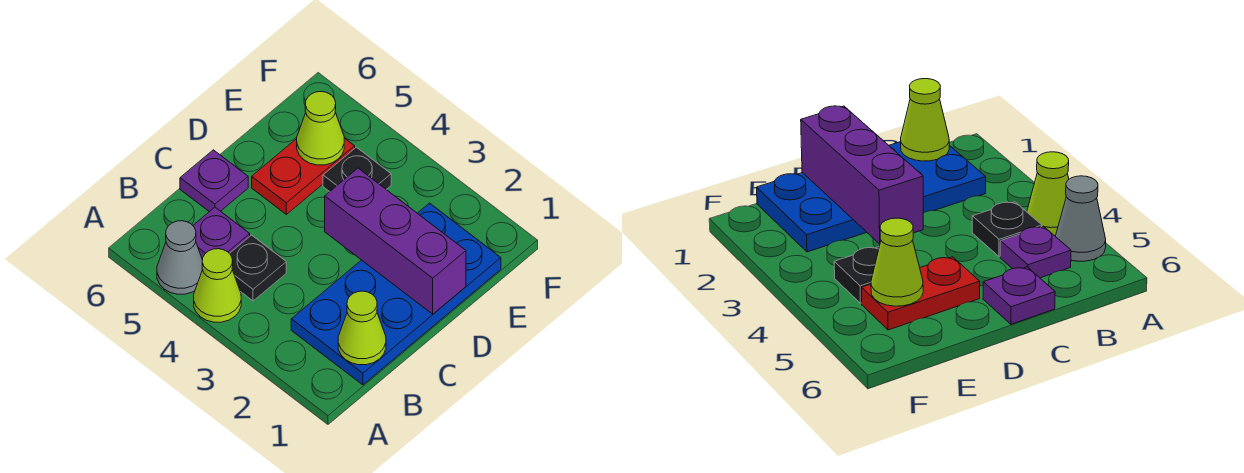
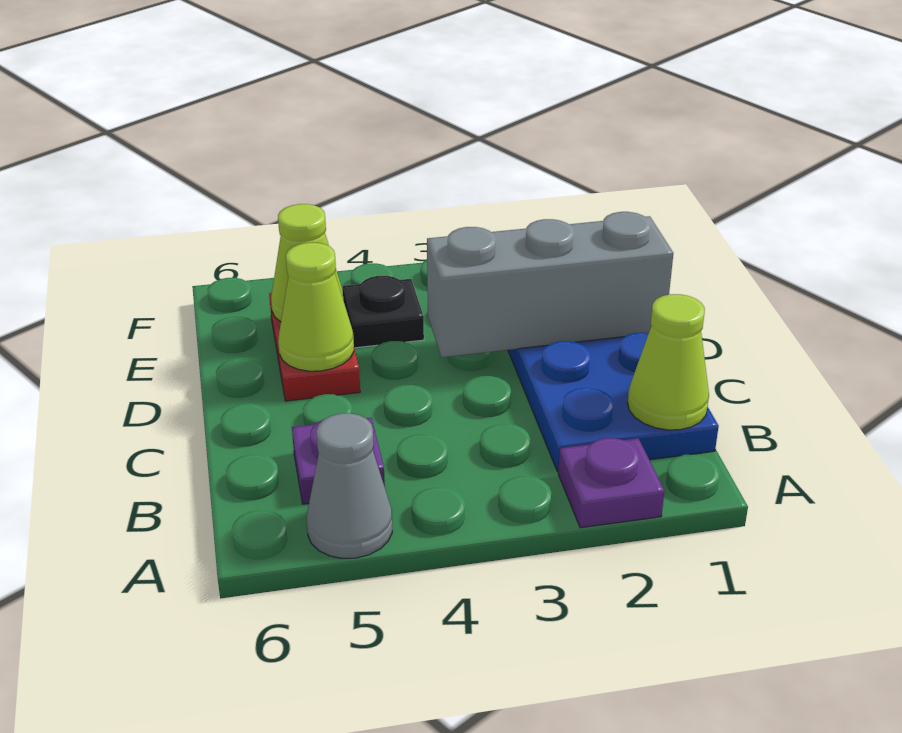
lime 1x1 cone [194,249,241,322] -> lime 1x1 cone moved to [278,243,354,371]
black 1x1 plate [229,235,286,301] -> none
purple 1x1 plate [180,150,248,212] -> purple 1x1 plate moved to [558,438,664,528]
purple 1x3 brick [325,168,466,314] -> grey 1x3 brick [427,212,673,357]

